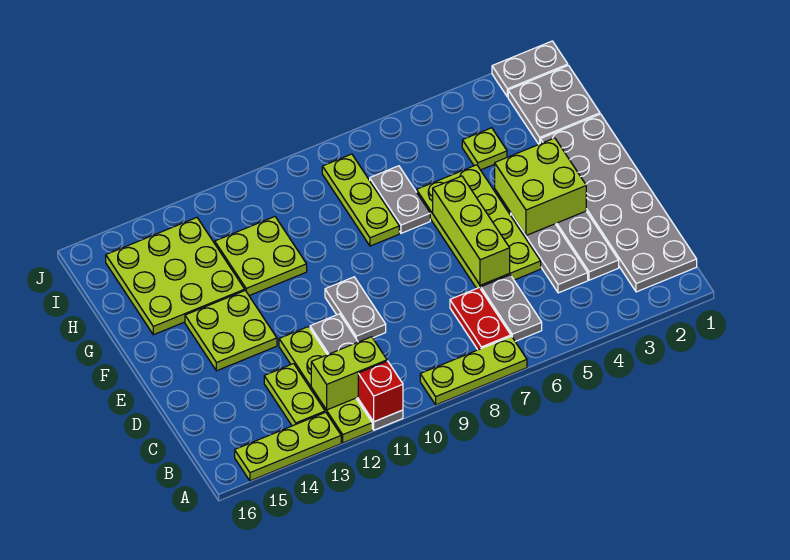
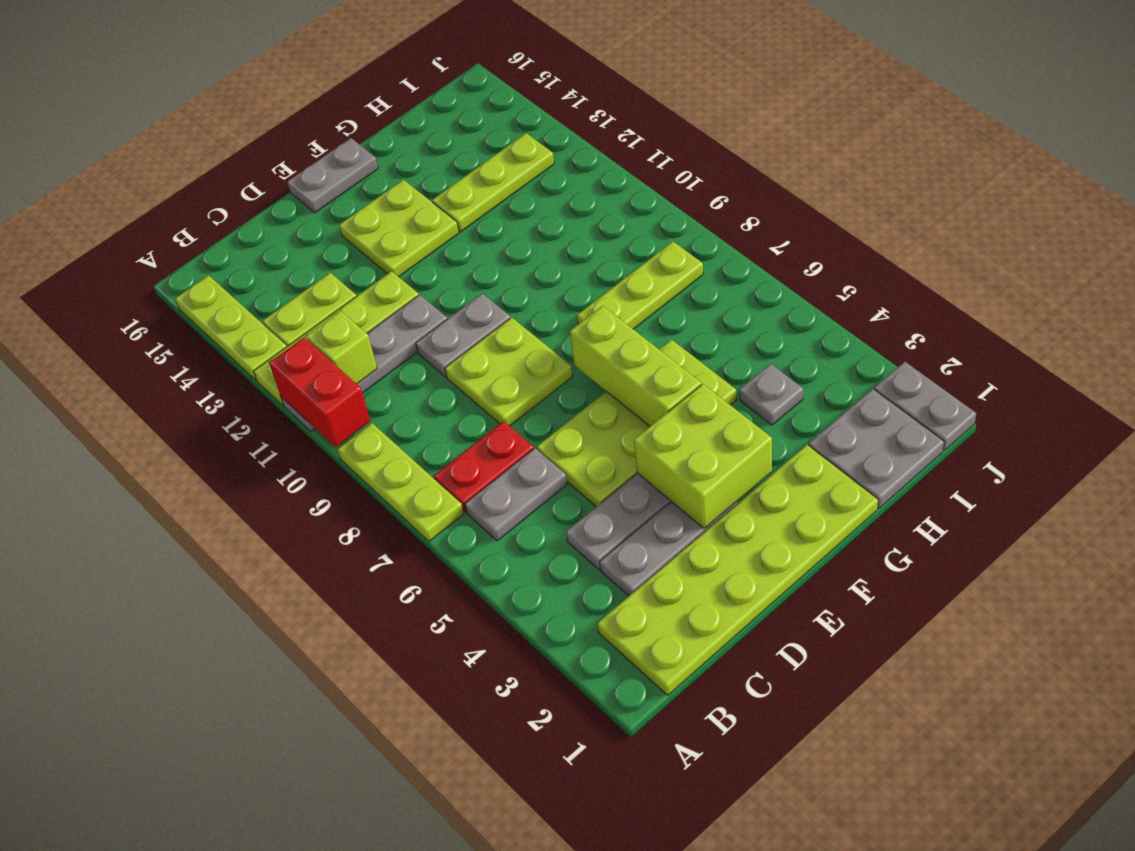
red 1x1 brick [358,361,403,422] -> red 1x2 brick [269,337,370,447]
grey 2x6 plate [540,114,697,292] -> lime 2x6 plate [597,445,878,695]
lime 1x2 brick [311,337,387,410] -> lime 1x1 brick [306,311,377,384]
lime 1x3 brick [433,176,510,285] -> lime 1x3 brick turned to [570,306,701,426]
grey 1x2 plate [370,166,430,233] -> grey 1x2 plate moved to [287,138,378,213]
lime 2x2 plate [215,217,307,296] -> lime 2x2 plate moved to [445,317,573,426]
lime 3x3 plate [106,218,245,335] -> lime 1x3 plate [432,133,554,232]
lime 1x1 plate [462,128,507,170] -> grey 1x1 plate [739,364,803,425]

